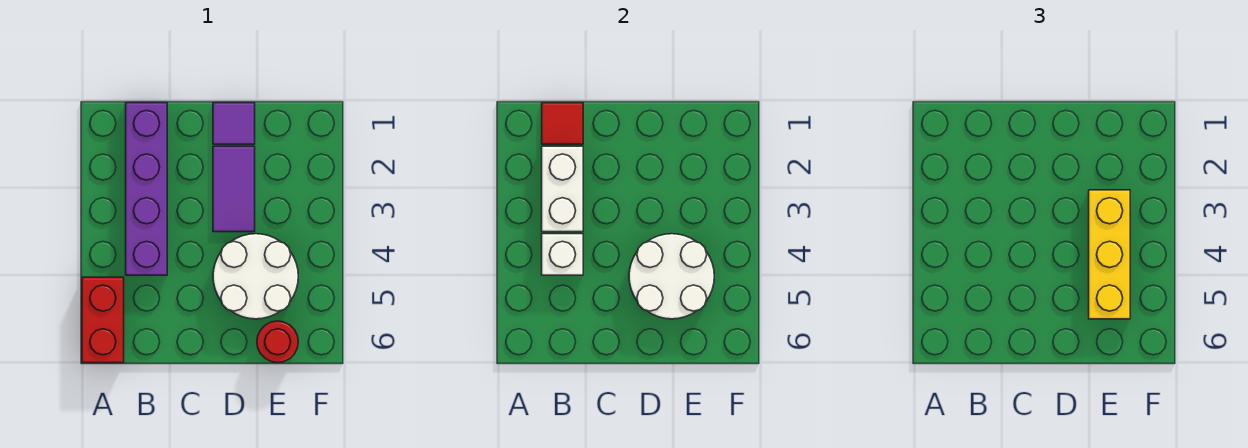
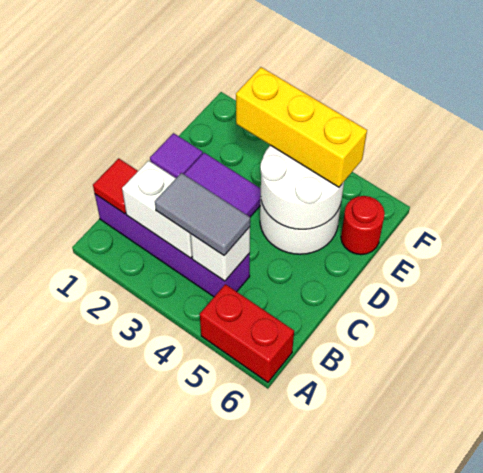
none -> grey 1x2 tile [155,173,250,255]

